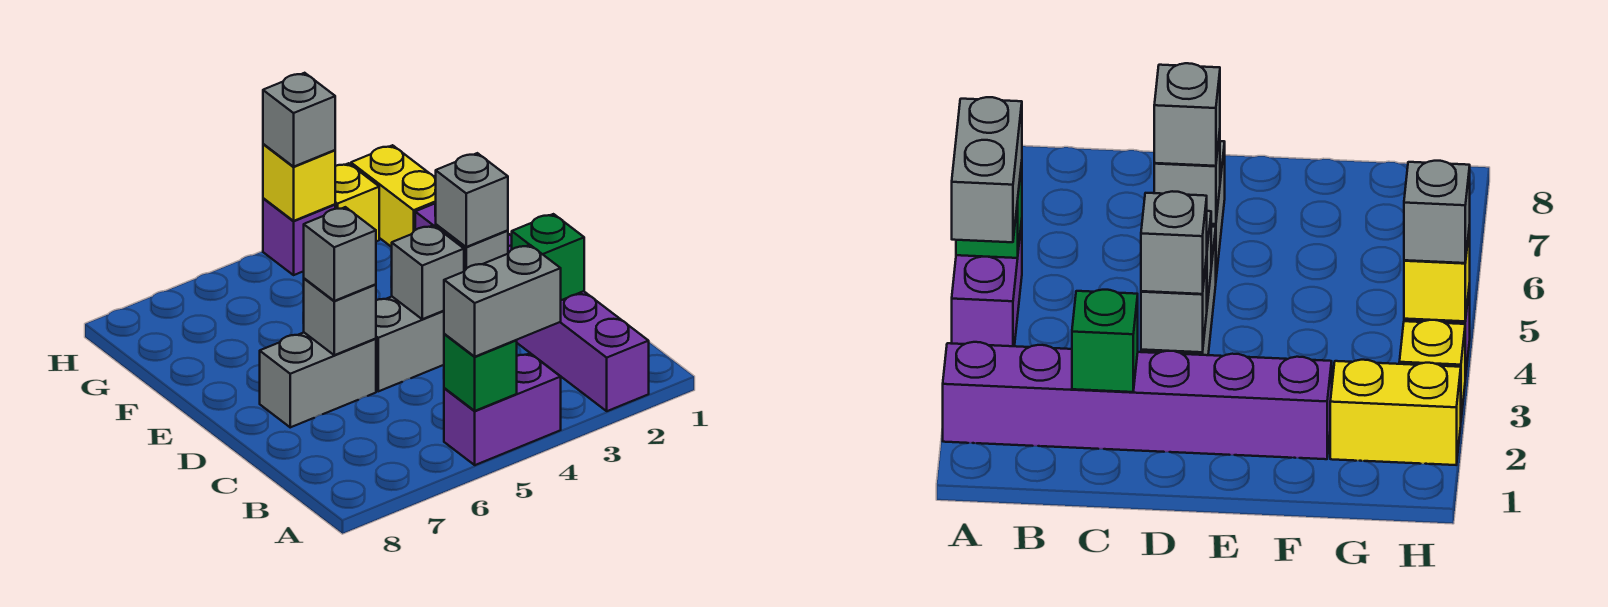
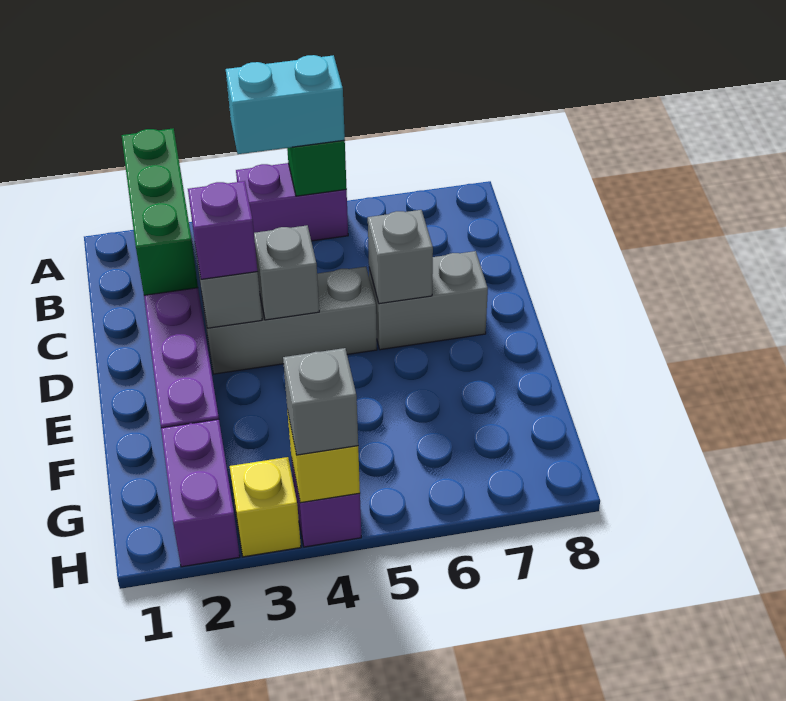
grey 1x2 brick [444,245,561,357] -> cyan 1x2 brick [226,55,345,154]
green 1x1 brick [512,214,584,300] -> green 1x3 brick [122,128,198,295]
grey 1x1 brick [435,153,508,247] -> purple 1x1 brick [188,181,258,279]
grey 1x1 brick [304,207,376,301] -> none
yellow 1x2 brick [351,145,436,247] -> purple 1x2 brick [161,419,240,567]

